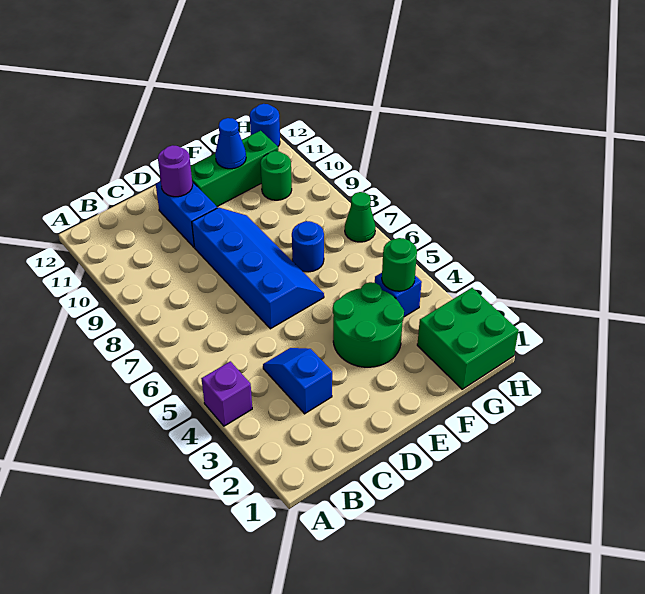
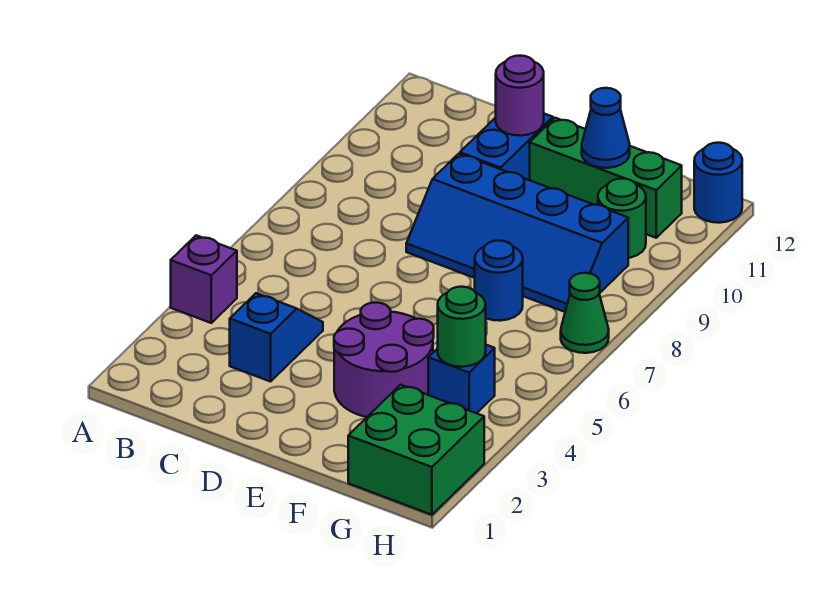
blue 2x4 slope [192,208,324,329] -> blue 2x4 slope turned to [406,154,628,312]
green 2x2 round brick [333,282,404,367] -> purple 2x2 round brick [334,303,434,417]

